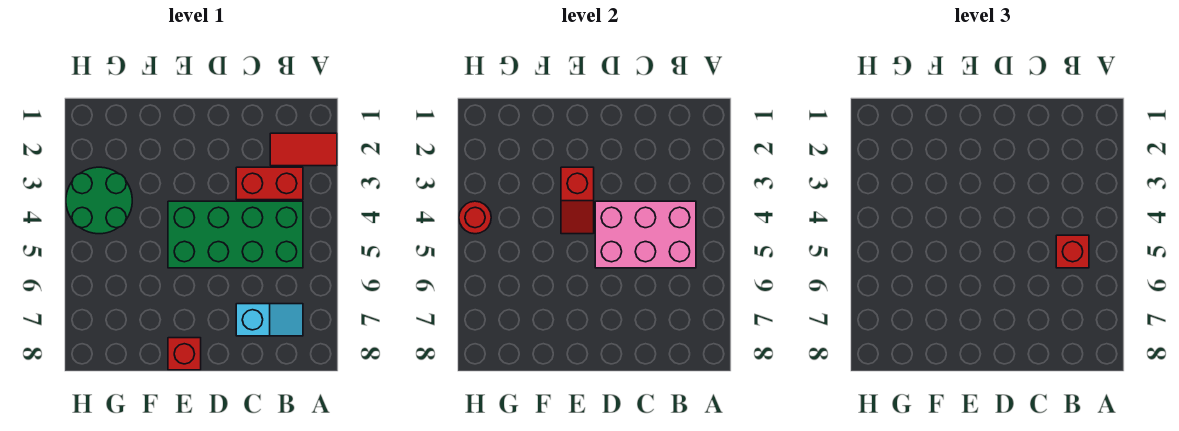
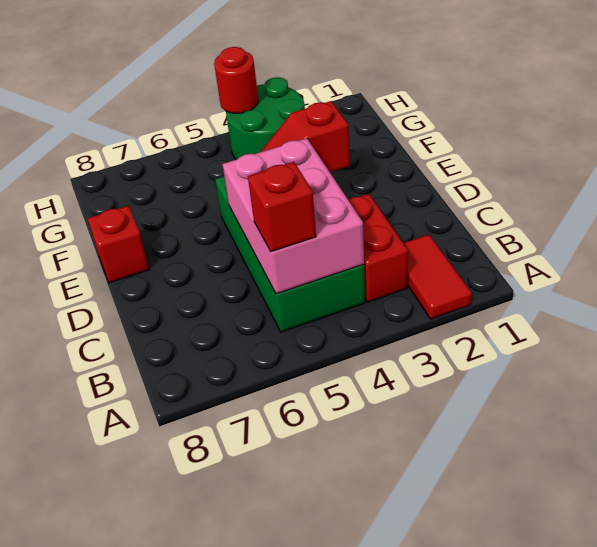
cyan 1x2 slope [236,304,303,336] -> none

